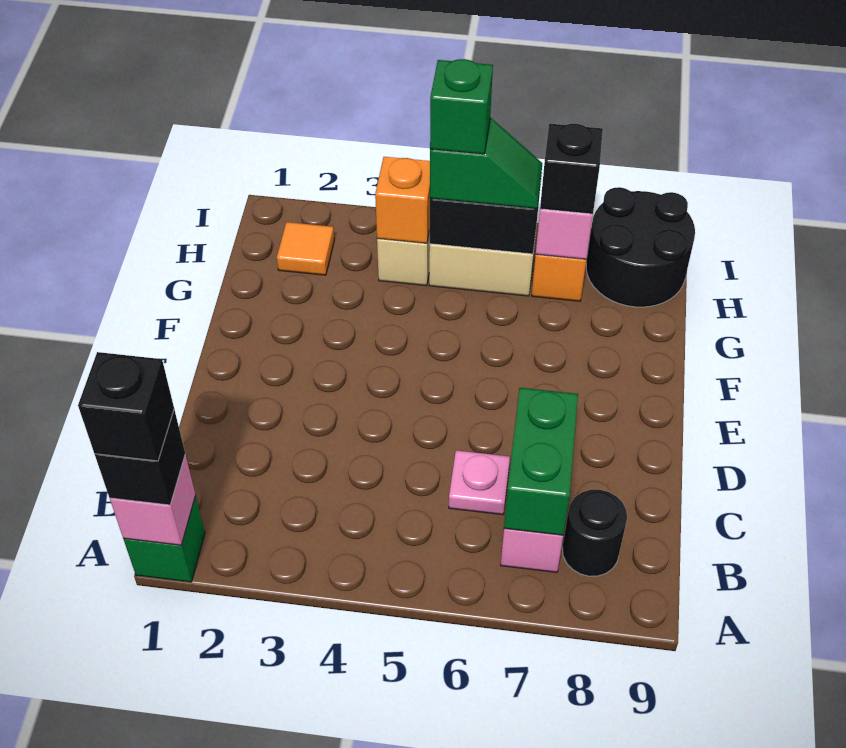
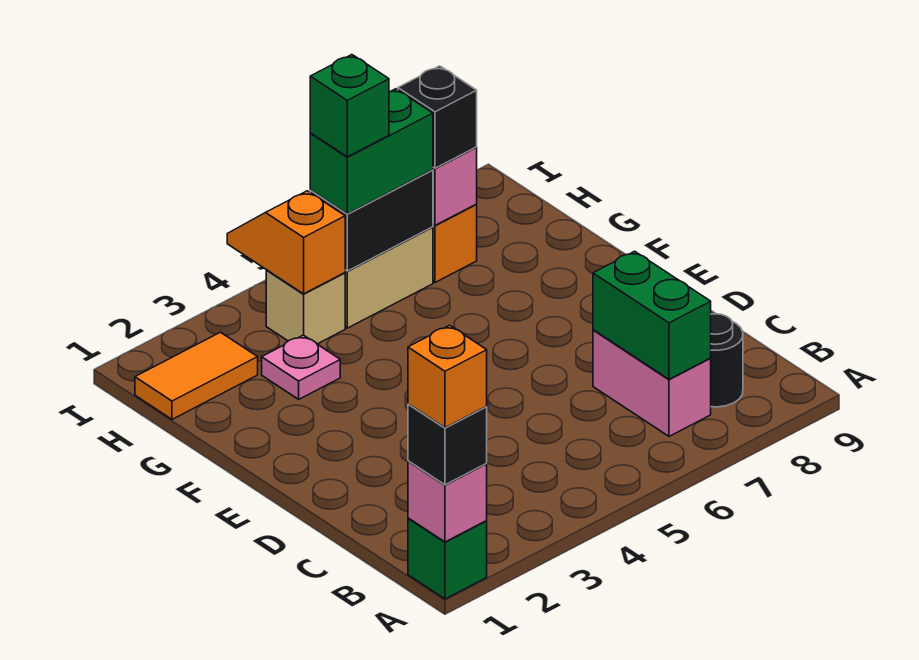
black 1x1 brick [78,352,174,461] -> orange 1x1 brick [408,325,487,428]
pink 1x1 plate [449,450,510,515] -> pink 1x1 plate moved to [262,335,340,399]
orange 1x1 tile [277,222,334,275] -> orange 1x2 tile [135,332,258,419]
green 1x2 slope [430,118,542,209] -> green 1x2 brick [310,89,433,214]
black 2x2 round brick [586,187,695,307] -> none

